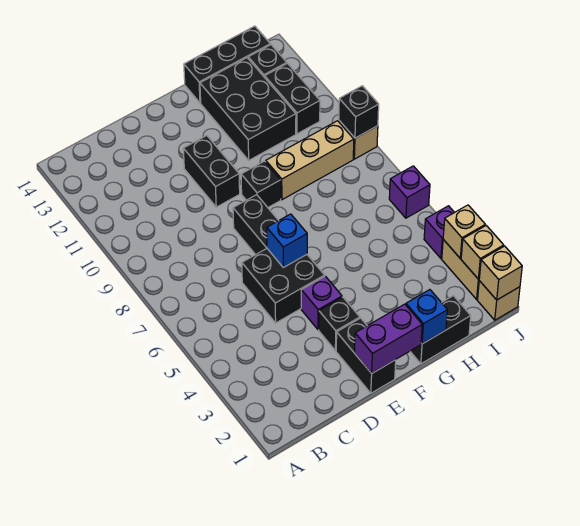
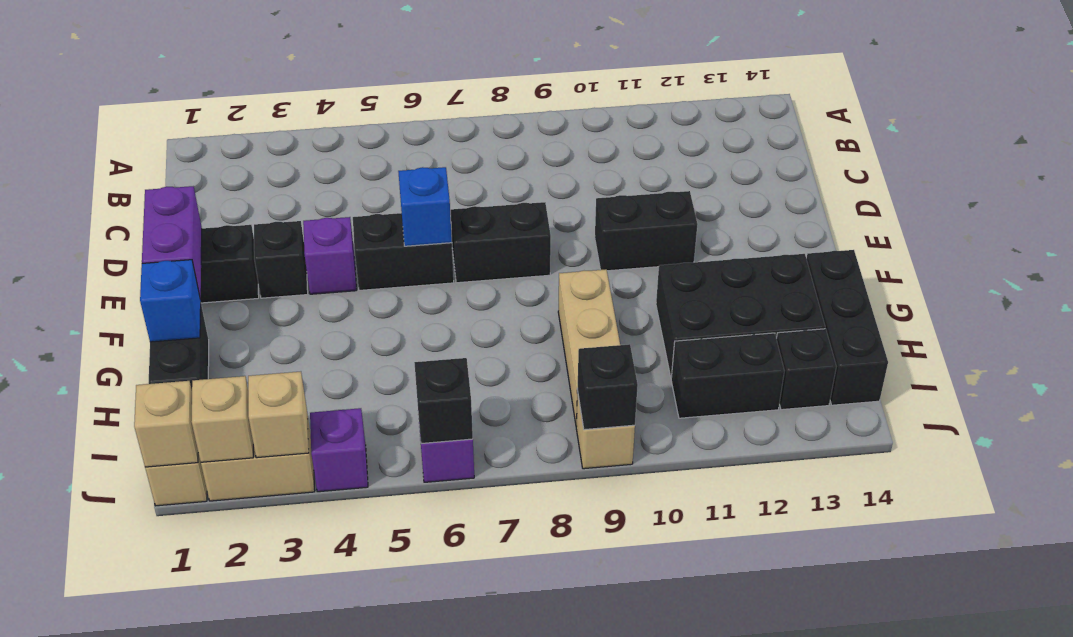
black 2x2 brick [242,249,325,323] -> black 1x2 brick [353,213,454,290]
black 1x1 brick [241,161,281,207] -> black 1x1 brick moved to [414,358,473,444]

